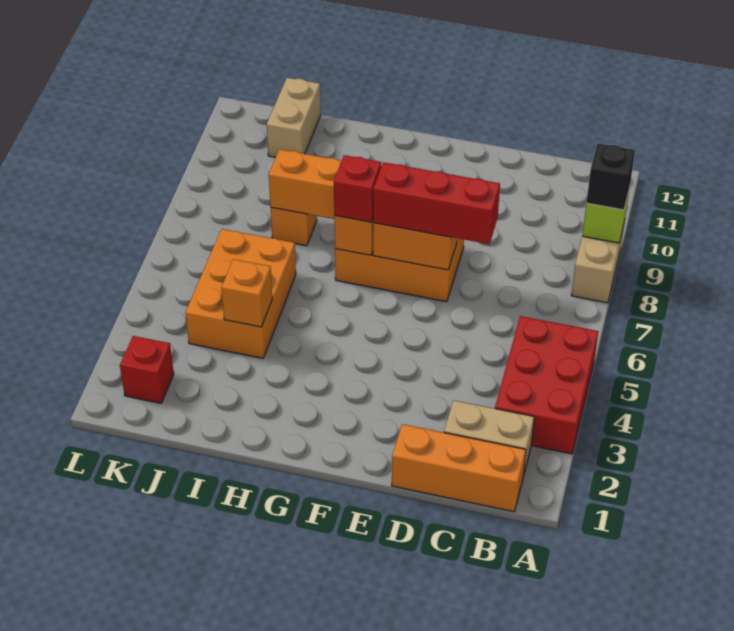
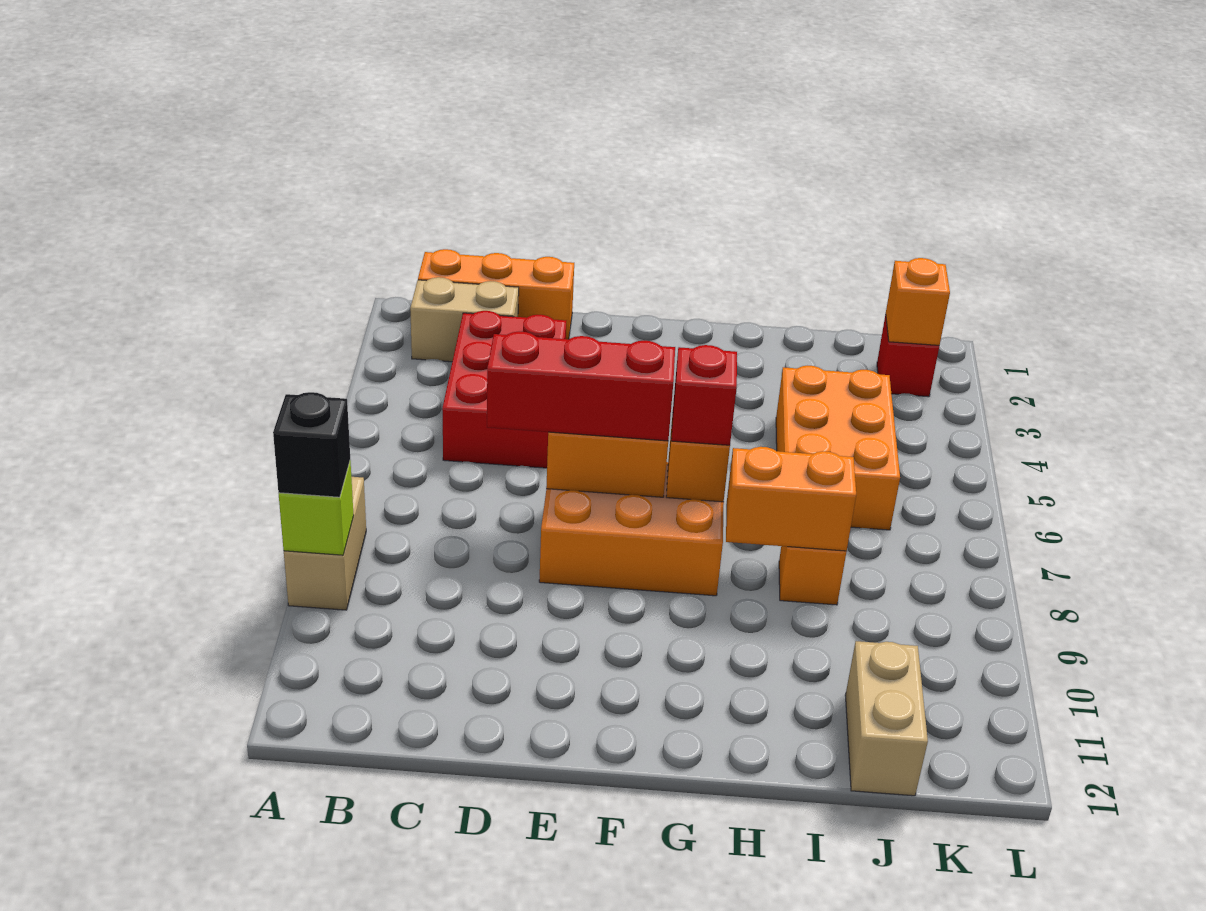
red 2x3 brick [495,316,598,454] -> red 2x3 brick moved to [442,311,566,468]
orange 1x1 brick [221,259,272,327] -> orange 1x1 brick moved to [886,258,950,345]

